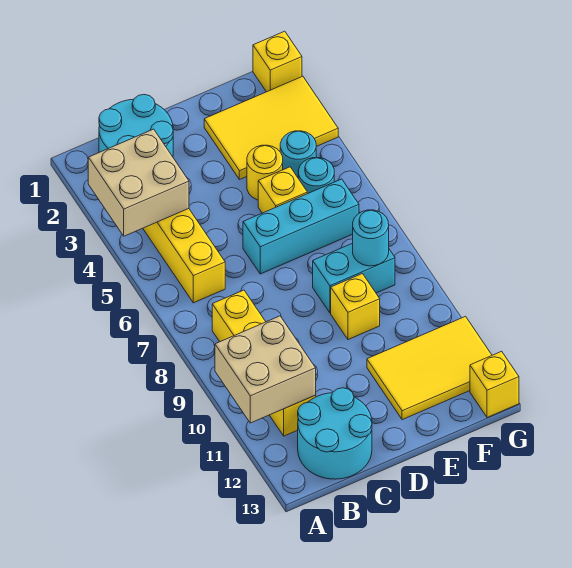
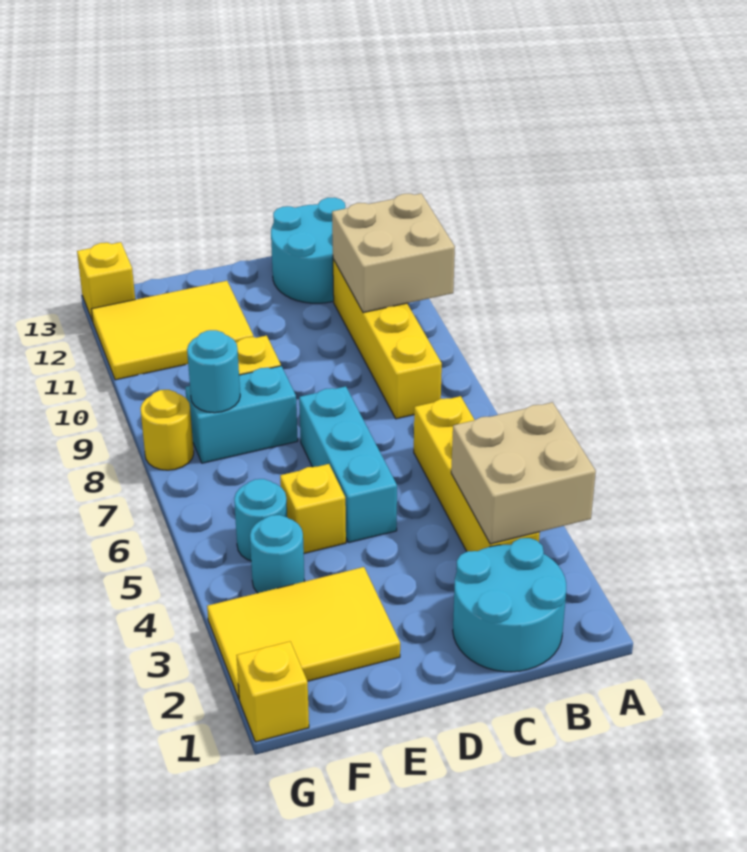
cyan 1x3 brick [243,179,359,274] -> cyan 1x3 brick turned to [299,386,397,543]
yellow 1x1 round brick [247,145,283,200] -> yellow 1x1 round brick moved to [140,390,194,470]

